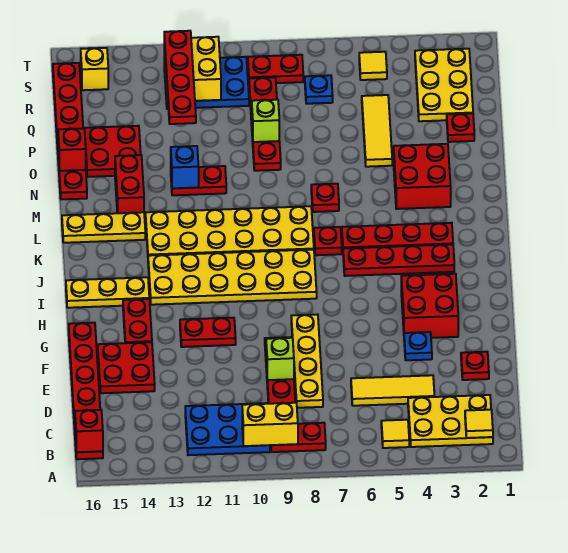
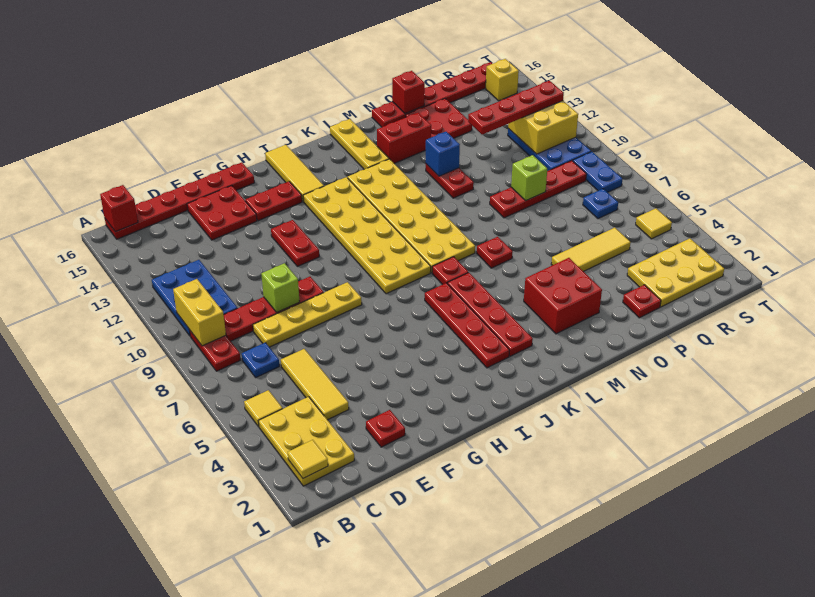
blue 1x1 plate [404,332,432,360] -> blue 1x1 plate moved to [242,343,279,377]
red 2x2 brick [401,274,458,338] -> none
yellow 1x3 plate [66,277,149,308] -> yellow 1x3 tile [265,145,324,202]
red 1x2 plate [248,55,303,83] -> blue 1x2 plate [573,152,622,192]

